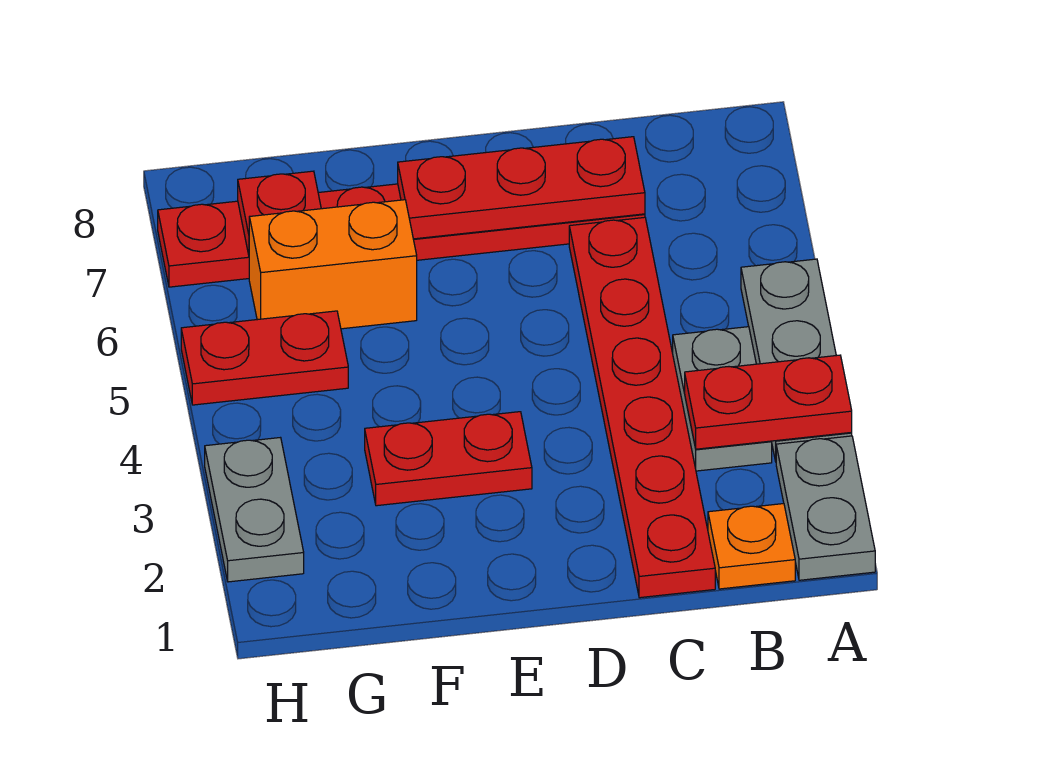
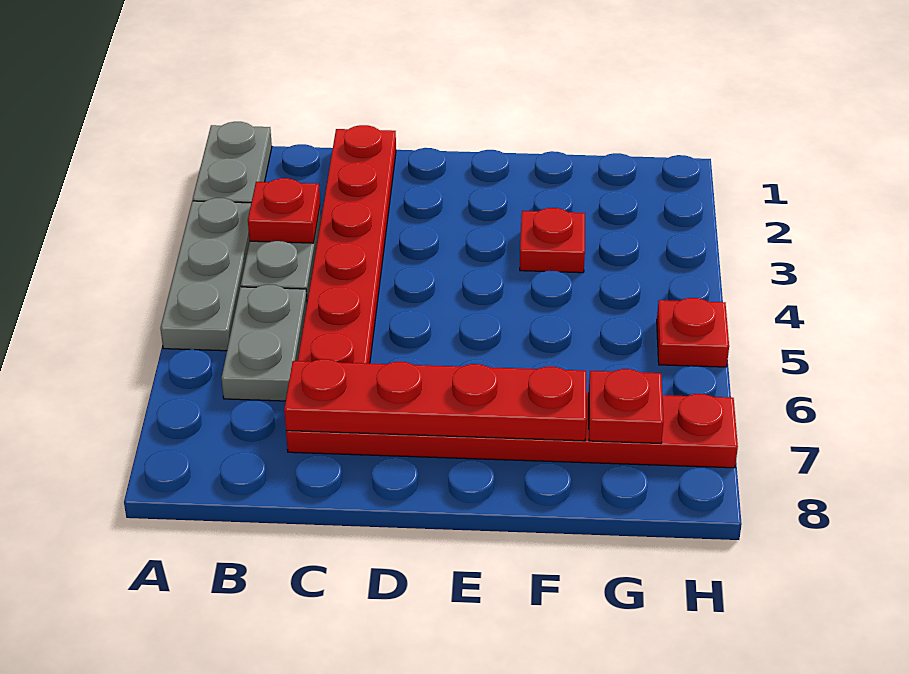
red 1x2 plate [685,355,852,449] -> red 1x1 plate [248,178,320,243]
orange 1x1 plate [708,504,795,589] -> none
red 1x3 plate [398,137,645,239] -> red 1x4 plate [284,359,587,441]
red 1x2 plate [365,412,532,506] -> red 1x1 plate [520,208,585,273]
orange 1x2 brick [249,200,417,329] -> none
red 1x2 plate [181,311,348,405] -> red 1x1 plate [657,298,729,367]
grey 1x2 plate [205,438,304,582] -> grey 1x2 plate moved to [221,284,307,401]

